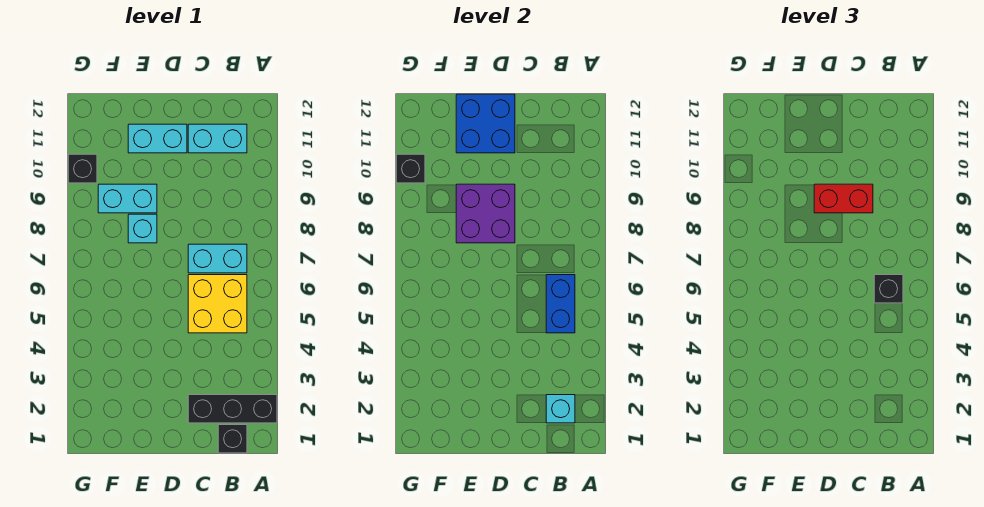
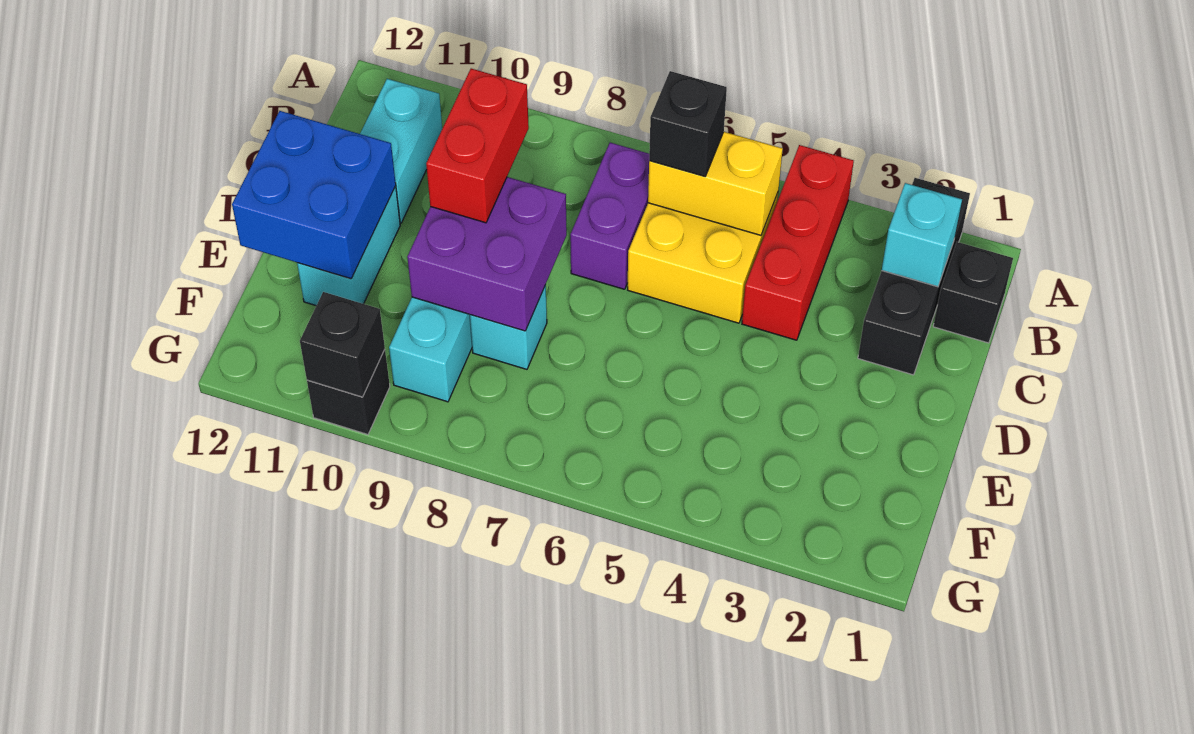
none -> red 1x3 brick [742,145,854,340]
blue 1x2 brick [546,275,575,333] -> yellow 1x2 brick [648,132,783,235]
cyan 1x2 brick [188,244,247,273] -> purple 1x2 brick [570,143,649,289]

